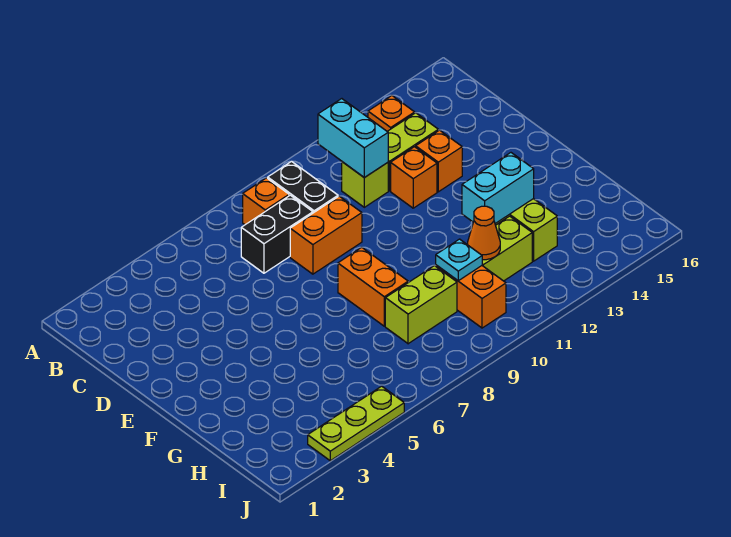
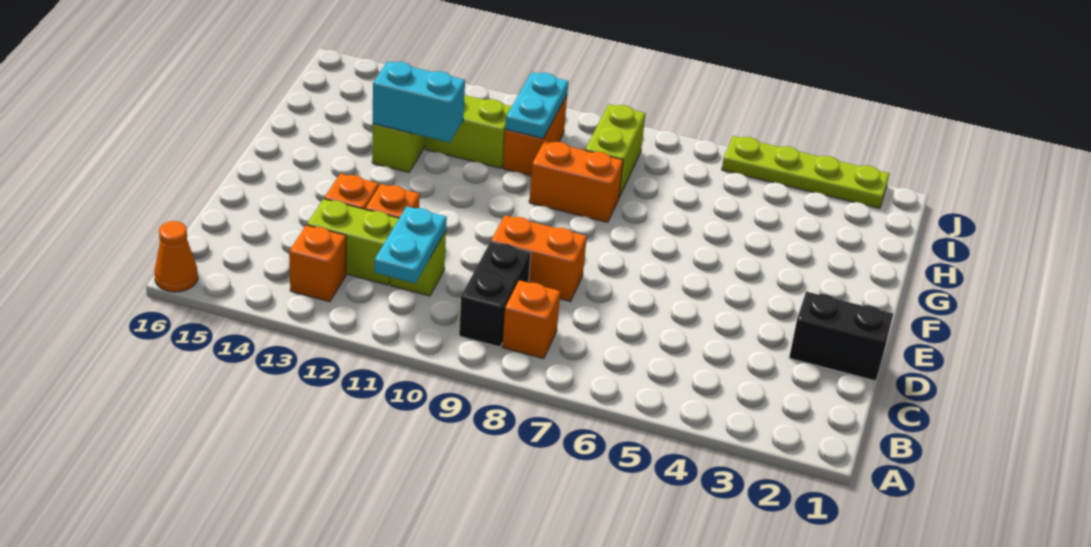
cyan 1x2 brick [318,99,388,178] -> cyan 1x2 plate [374,206,447,283]
black 1x2 brick [241,195,313,273] -> black 1x2 brick moved to [789,291,893,381]
orange 1x2 brick [338,247,408,326] -> orange 1x2 brick turned to [529,141,623,222]
lime 1x2 brick [385,266,457,344] -> lime 1x2 brick turned to [585,104,646,197]
cyan 1x1 plate [436,239,482,281] -> cyan 1x2 plate [505,72,568,138]
orange 1x1 cone [468,206,500,260] -> orange 1x1 cone moved to [155,221,198,292]
lime 1x3 plate [308,386,404,461] -> lime 1x4 plate [722,136,889,208]

